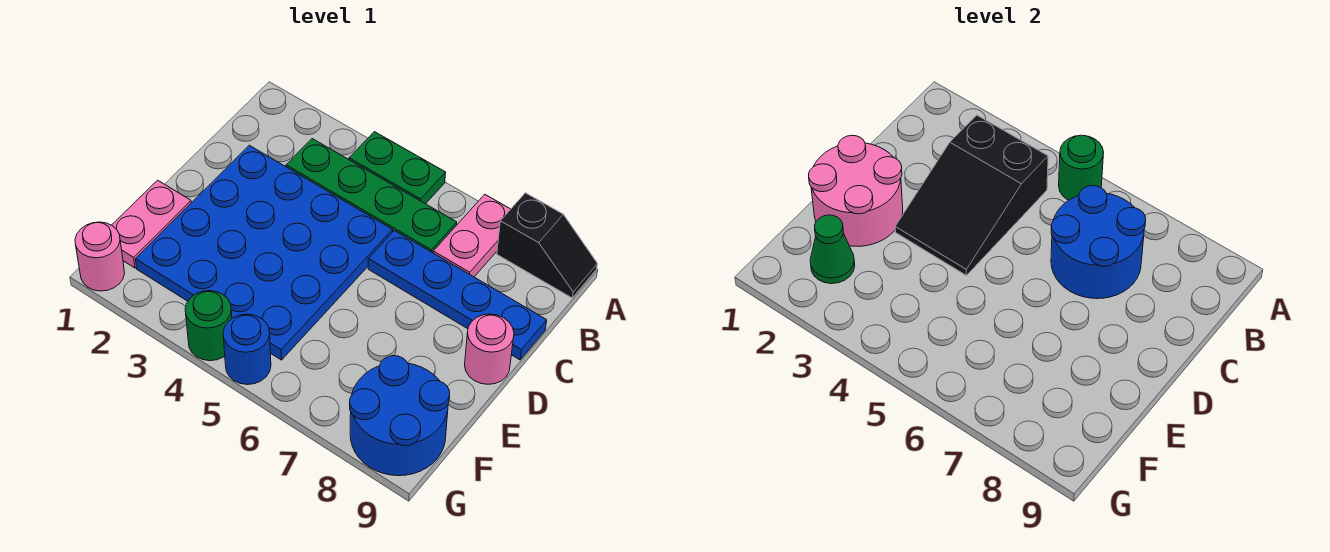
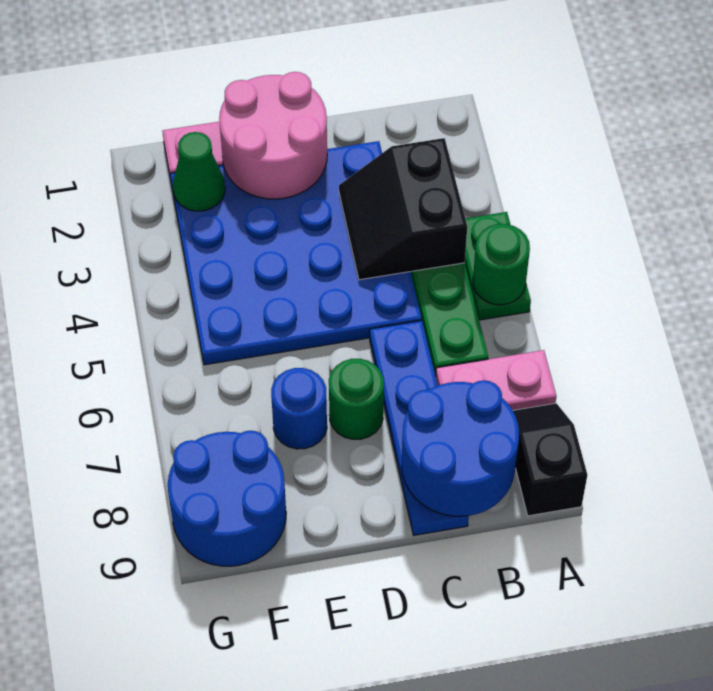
black 1x2 slope [497,193,597,298] -> black 1x2 slope turned to [513,403,587,516]
black 2x3 slope [895,115,1048,275] -> black 2x2 slope [339,138,467,280]
blue 2x2 round brick [1051,186,1146,299] -> blue 2x2 round brick moved to [402,380,519,516]
pink 1x1 round brick [465,314,514,384] -> none
pink 1x1 round brick [75,222,125,291] -> none
green 1x1 round brick [185,291,232,361] -> green 1x1 round brick moved to [329,359,384,439]
blue 1x1 round brick [223,314,271,385] -> blue 1x1 round brick moved to [271,368,327,449]

